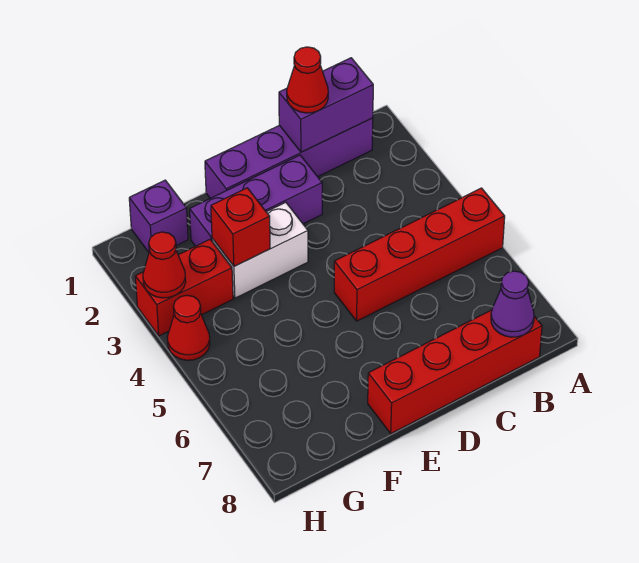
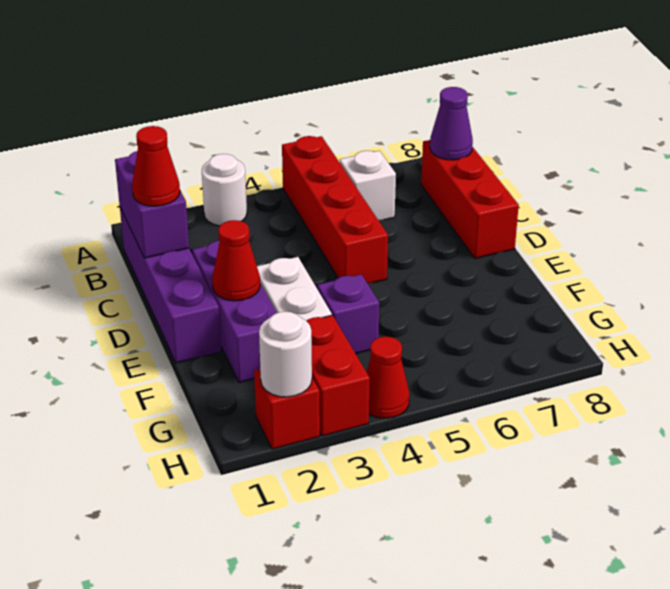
none -> white 1x1 round brick [202,154,247,226]
none -> white 1x1 brick [340,151,396,220]
red 1x4 brick [368,310,542,434] -> red 1x3 brick [421,140,519,258]
red 1x1 brick [211,188,270,266] -> red 1x1 brick moved to [254,369,320,449]
purple 1x1 brick [129,180,188,252] -> purple 1x1 brick moved to [317,274,379,354]
none -> white 1x1 round brick [259,312,312,397]
red 1x1 cone [143,232,186,298] -> red 1x1 cone moved to [212,220,260,301]

